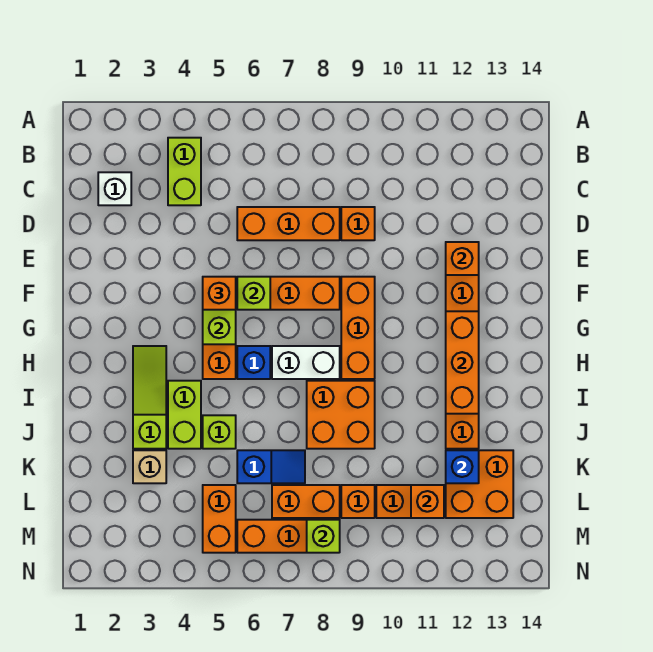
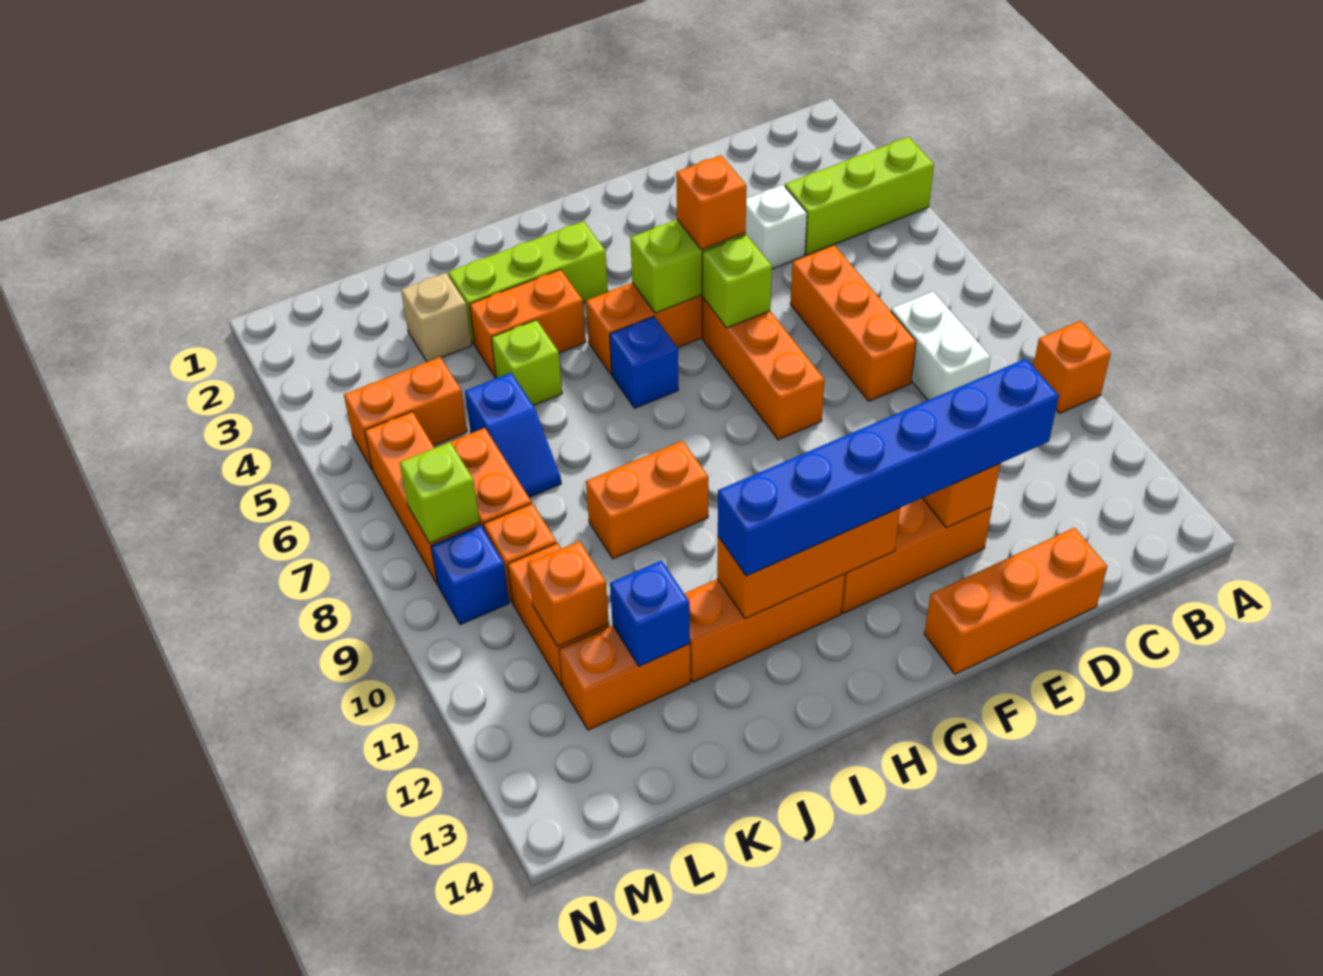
lime 1x2 brick [168,138,201,205] -> lime 1x3 brick [785,137,934,255]
white 1x1 brick [98,172,131,205] -> white 1x1 brick moved to [745,185,807,269]
orange 1x1 brick [341,207,375,240] -> orange 1x1 brick moved to [1033,321,1111,413]
none -> blue 1x6 brick [718,359,1059,576]
orange 1x3 brick [341,277,375,379] -> orange 1x3 brick moved to [924,528,1107,674]
lime 1x3 slope [133,346,166,449] -> lime 1x3 brick [448,221,608,345]
white 1x2 brick [272,346,340,379] -> white 1x2 brick moved to [891,291,991,400]
lime 1x2 brick [168,381,201,449] -> orange 1x2 brick [470,269,585,378]
orange 2x2 brick [307,381,375,449] -> orange 1x2 brick [586,441,708,559]
orange 2x2 brick [446,450,513,518] -> orange 1x2 brick [559,625,690,730]
none -> blue 1x1 brick [431,525,509,625]

